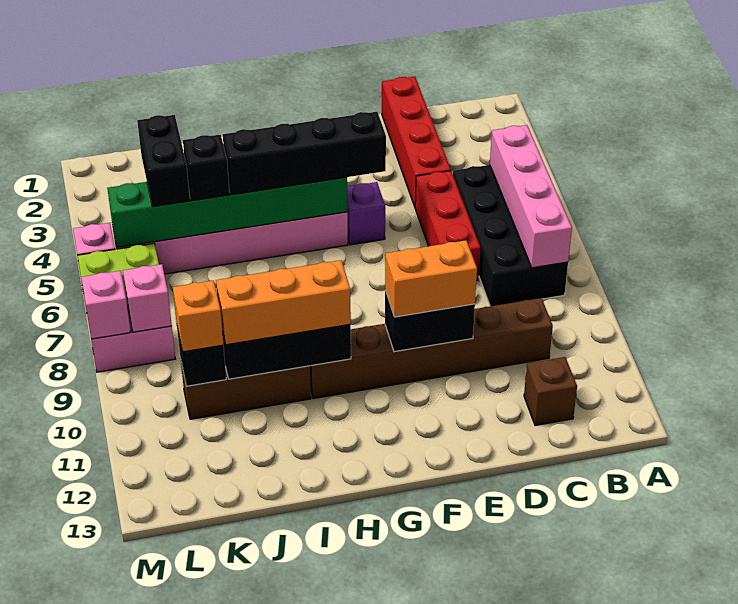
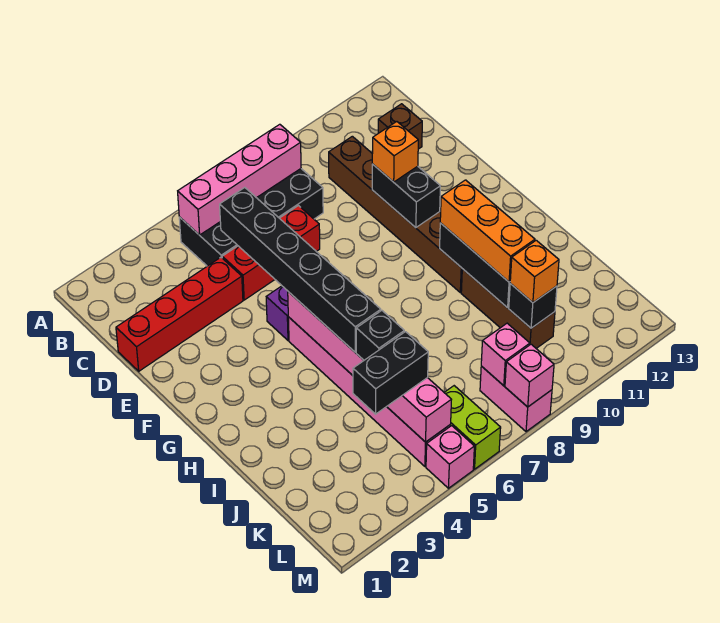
orange 1x2 brick [385,240,477,317] -> orange 1x1 brick [372,122,418,182]
black 1x4 brick [223,112,386,195] -> black 1x6 brick [220,188,381,352]
green 1x6 brick [107,177,347,247] -> pink 1x6 brick [288,292,452,442]

